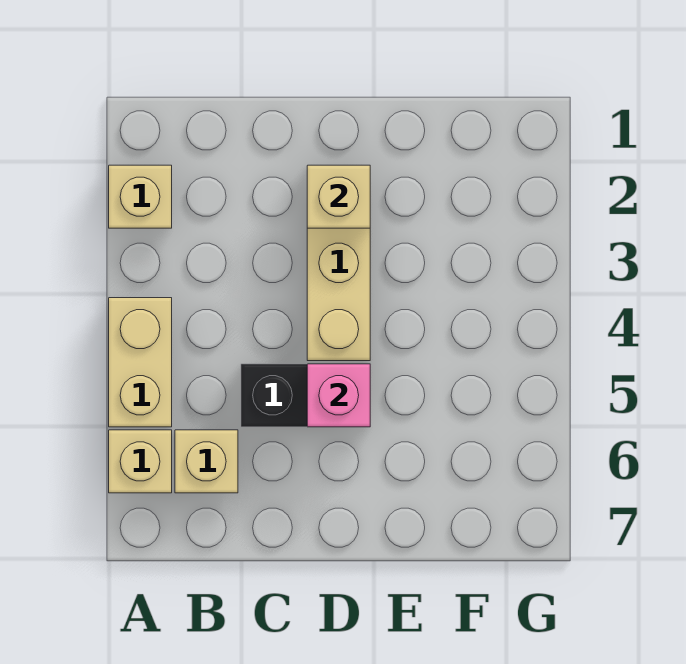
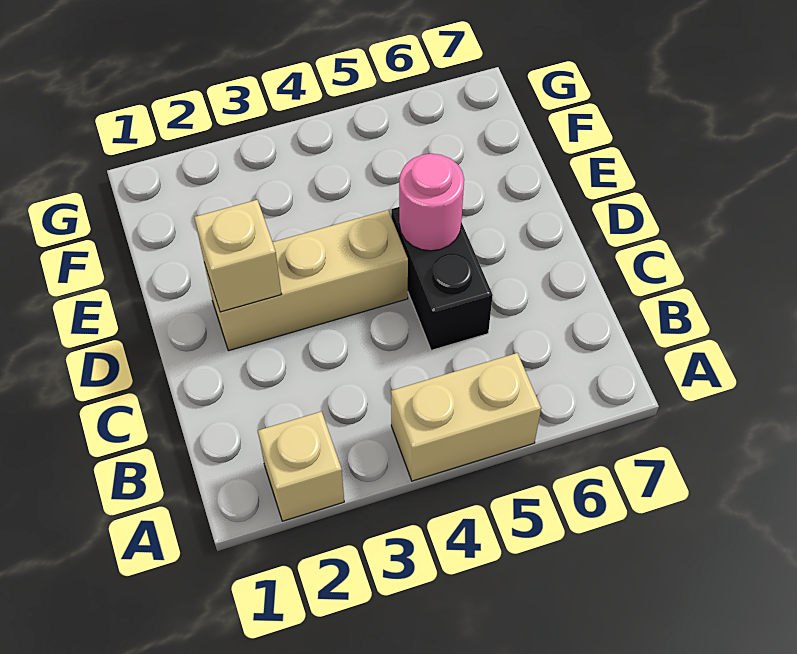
tan 1x1 brick [109,430,172,493] -> none
tan 1x1 brick [175,430,238,493] -> none
pink 1x1 brick [307,364,370,427] -> pink 1x1 round brick [399,154,464,251]

